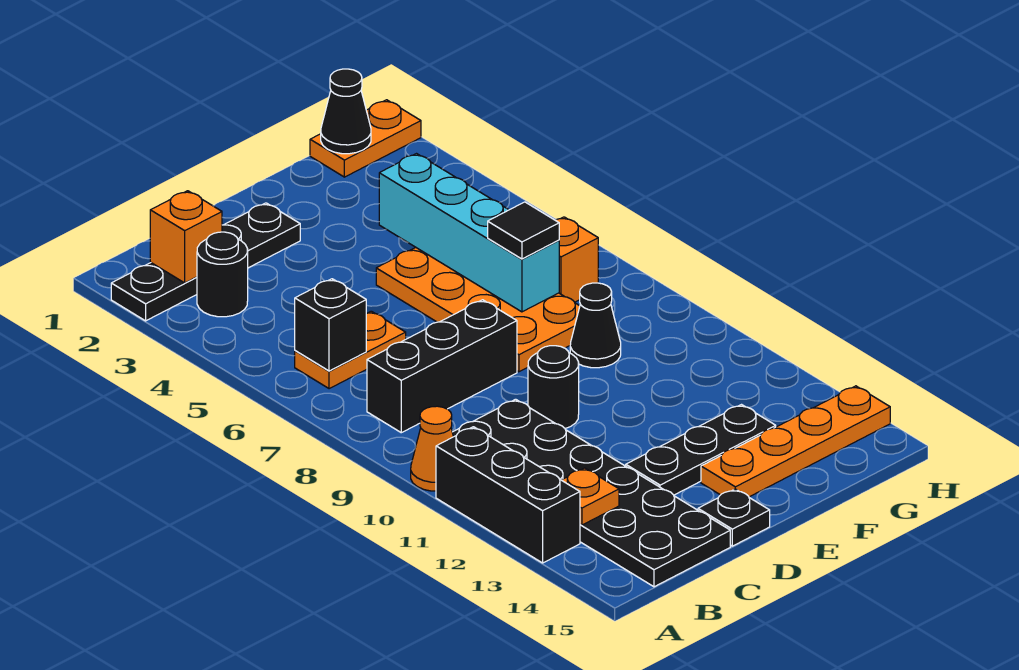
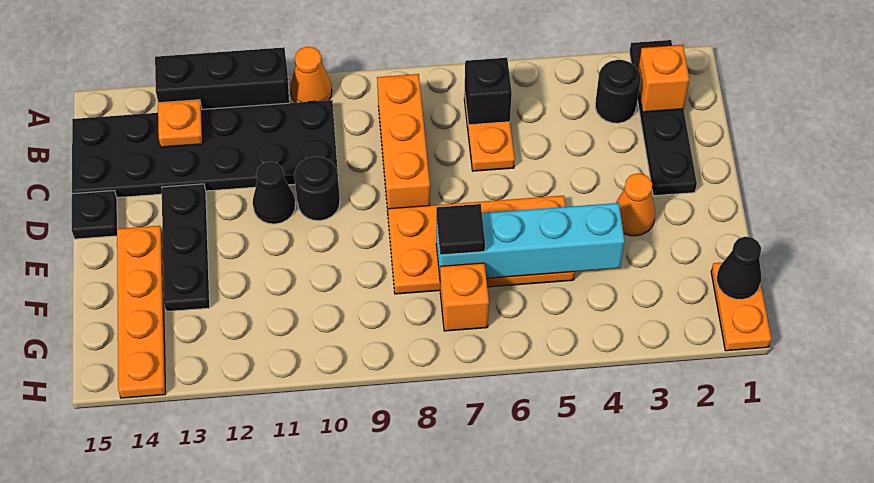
black 1x3 brick [367,300,517,433] -> orange 1x3 brick [377,74,430,211]
none -> orange 1x1 cone [616,173,655,236]
black 1x1 cone [570,283,621,368] -> black 1x1 cone moved to [253,162,296,224]

